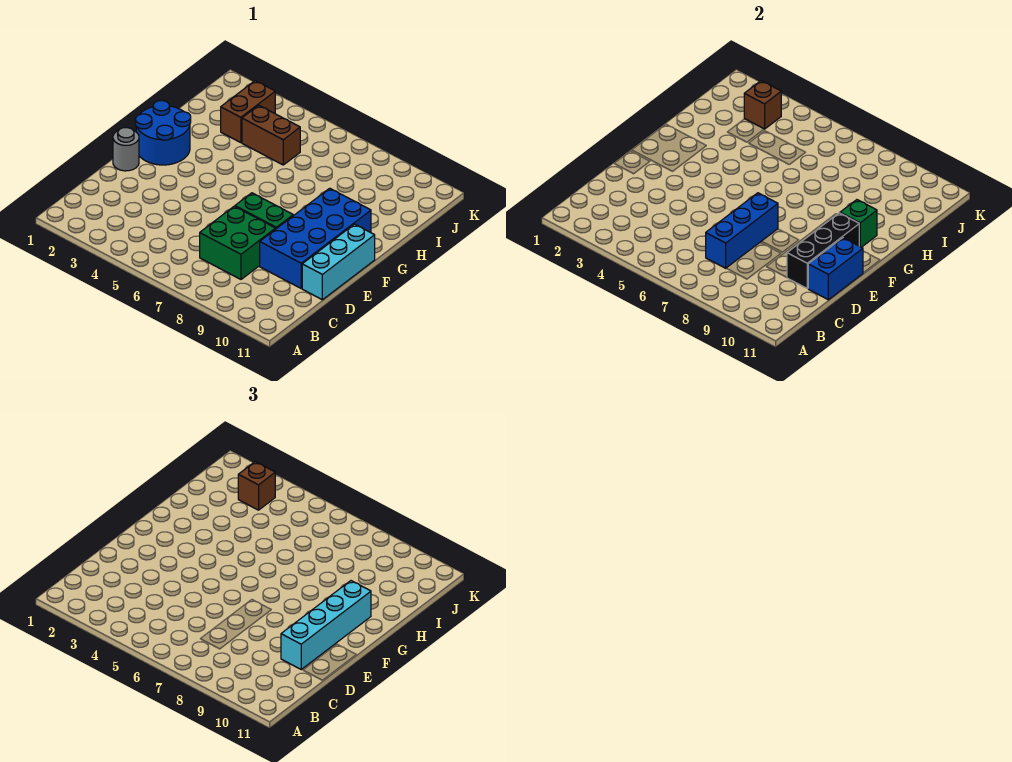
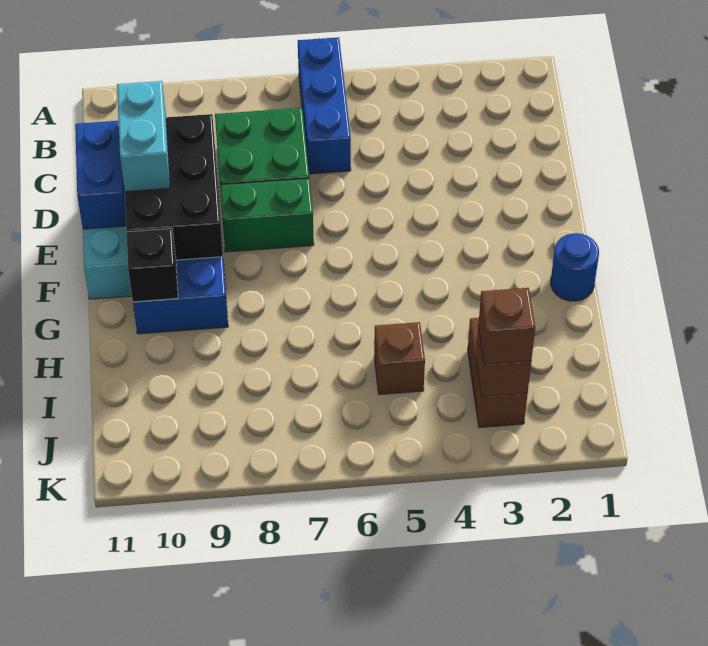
blue 1x3 brick [706,193,778,268] -> blue 1x3 brick moved to [298,37,351,174]
black 1x3 brick [787,213,859,288] -> black 2x3 brick [125,114,223,260]
cyan 1x4 brick [281,581,371,669] -> cyan 1x2 brick [117,81,170,192]
grey 1x1 round brick [113,128,139,171] -> none
blue 2x2 round brick [135,101,191,165] -> blue 1x1 round brick [551,233,599,301]
green 1x1 brick [840,200,877,247] -> black 1x1 brick [127,229,178,302]
brown 1x2 brick [242,105,300,165] -> brown 1x1 brick [374,322,425,395]

